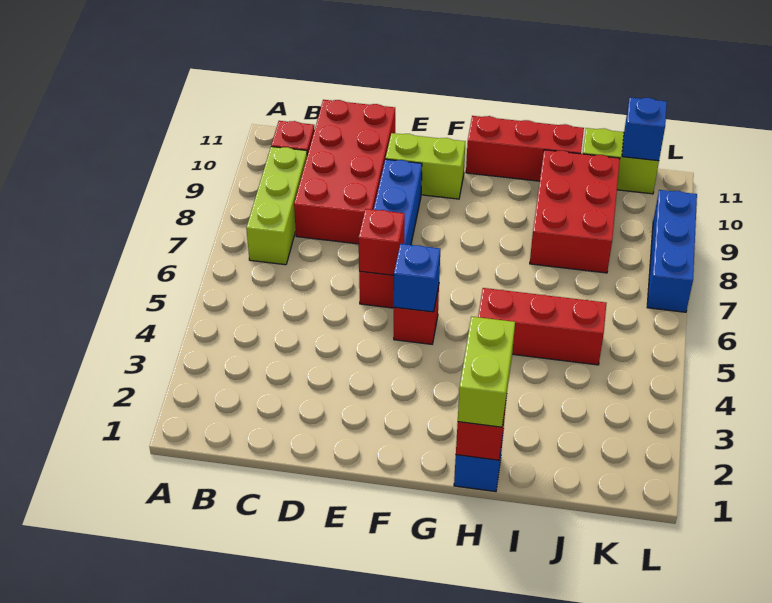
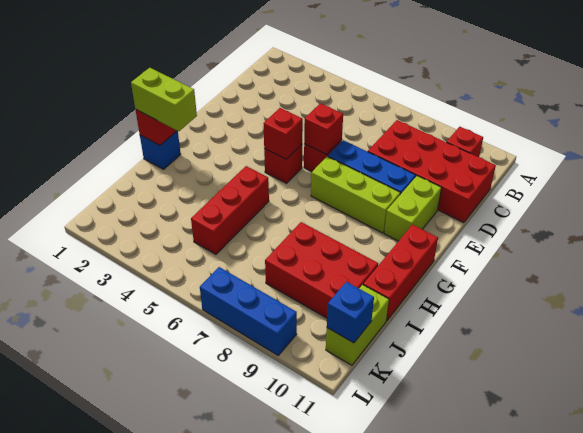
lime 1x3 brick [246,147,307,265] -> lime 1x3 brick moved to [311,156,400,233]
blue 1x1 brick [394,244,440,312] -> red 1x1 brick [263,108,303,159]

